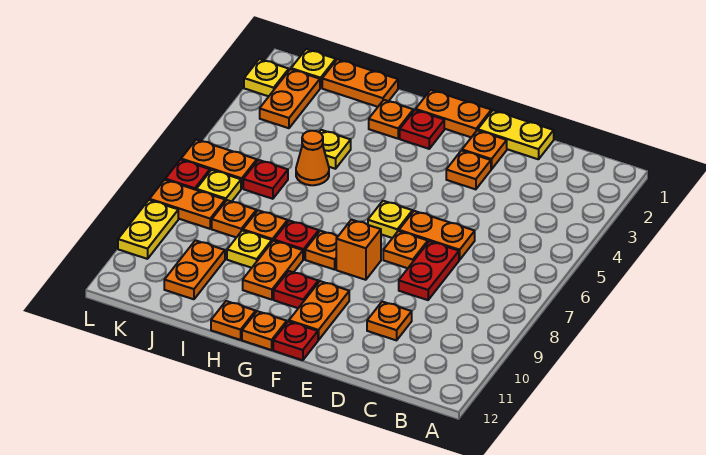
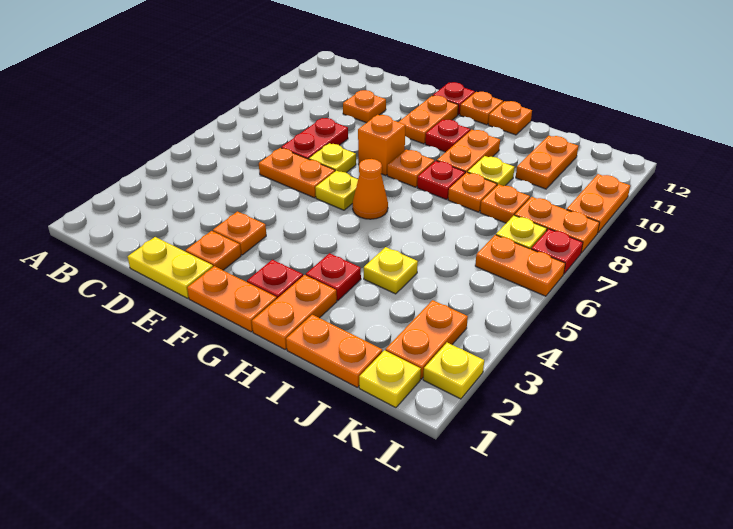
orange 1x1 plate [383,231,428,268] -> yellow 1x1 plate [309,143,356,173]
orange 1x1 plate [369,100,413,139] -> orange 1x2 plate [252,275,337,349]
orange 1x1 cone [296,131,329,185] -> orange 1x1 cone moved to [353,159,388,219]
red 1x1 plate [243,160,288,199] -> red 1x1 plate moved to [306,253,361,301]
yellow 1x2 plate [118,200,178,259] -> orange 1x2 plate [567,174,630,233]

